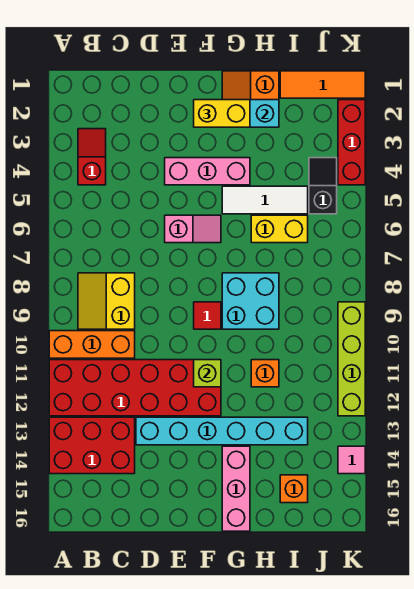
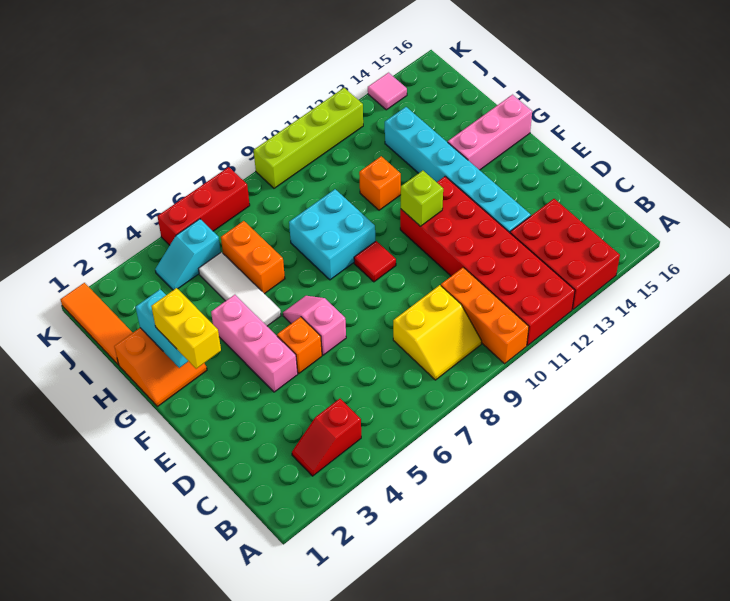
yellow 1x2 brick [251,215,308,243] -> orange 1x2 brick [221,221,285,294]
orange 1x1 brick [280,475,308,503] -> orange 1x1 brick moved to [277,317,322,373]
black 1x2 slope [309,158,337,214] -> cyan 1x2 slope [155,219,221,290]
red 1x3 brick [338,100,365,185] -> red 1x3 brick moved to [157,167,250,245]

